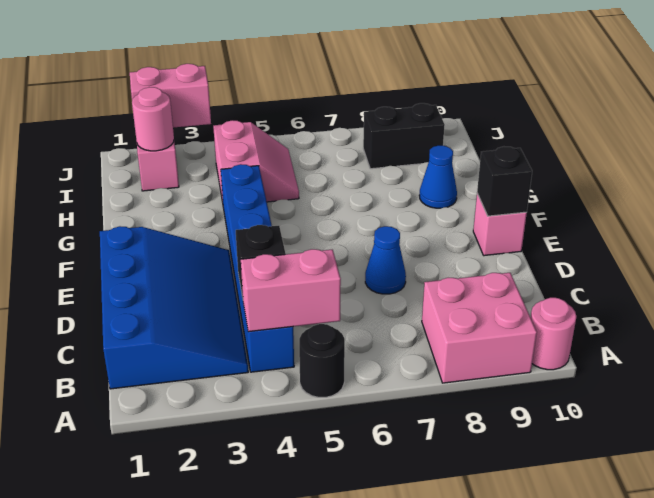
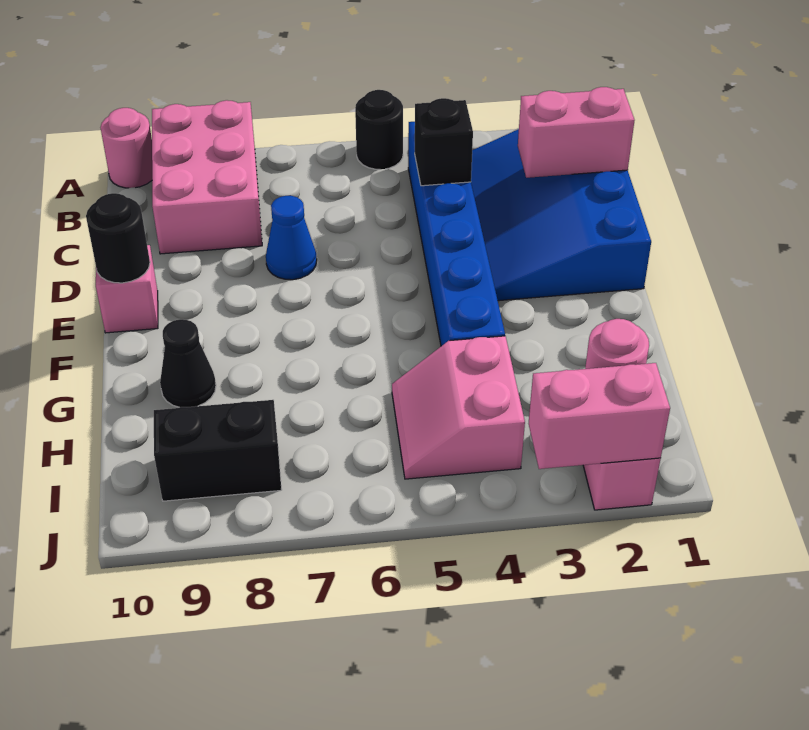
pink 2x2 brick [422,273,537,383] -> pink 2x3 brick [152,100,262,254]
pink 1x2 brick [241,249,341,332] -> pink 1x2 brick moved to [518,87,635,178]
black 1x1 brick [477,147,532,216] -> black 1x1 round brick [86,193,150,283]
blue 1x1 cone [419,145,457,208] -> black 1x1 cone [160,319,216,407]

